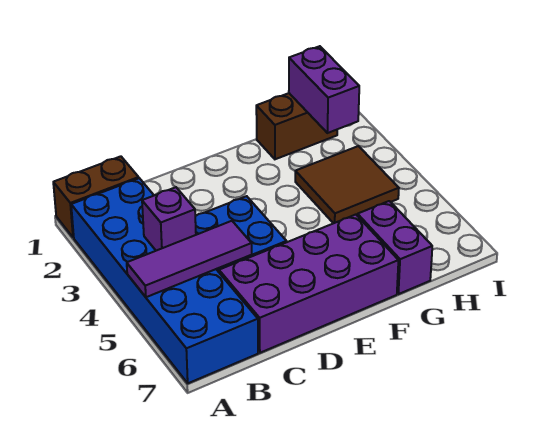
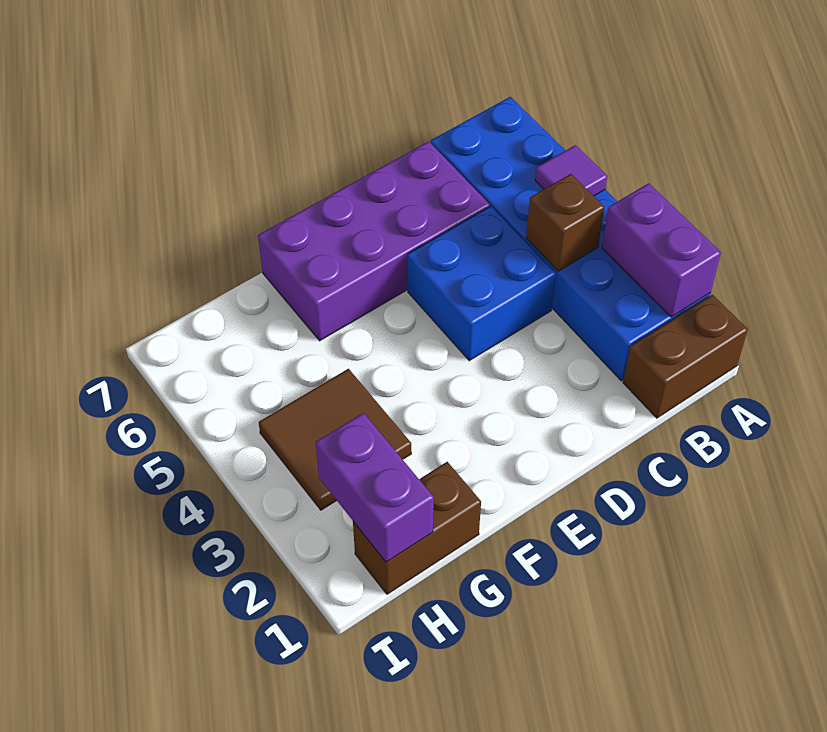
purple 1x3 tile [127,221,252,297] -> purple 1x1 tile [535,145,607,196]
purple 1x1 brick [142,187,196,251] -> brown 1x1 brick [526,174,604,271]
purple 1x2 brick [358,201,432,294] -> purple 1x2 brick moved to [602,183,721,317]

